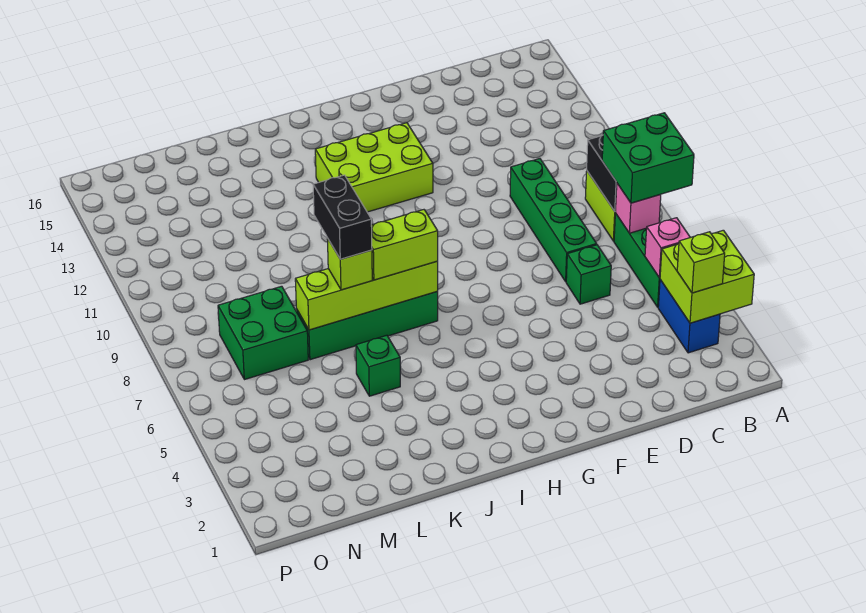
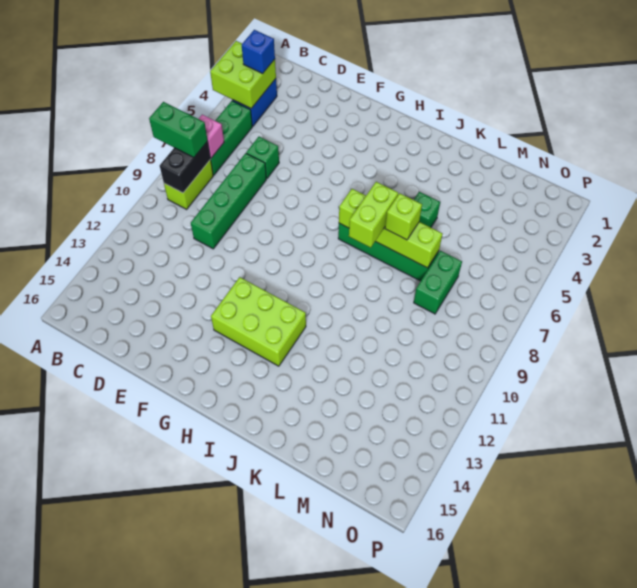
green 2x2 brick [602,113,694,203] -> green 1x2 brick [149,102,208,157]
lime 1x1 brick [677,232,725,293] -> blue 1x1 brick [242,30,275,74]
pink 1x1 brick [645,218,690,278] -> none
lime 1x2 brick [371,210,438,280] -> lime 1x2 brick turned to [349,182,398,248]
black 1x2 brick [313,175,372,259] -> none
green 2x2 brick [218,286,308,380] -> green 1x2 brick [414,251,462,314]

